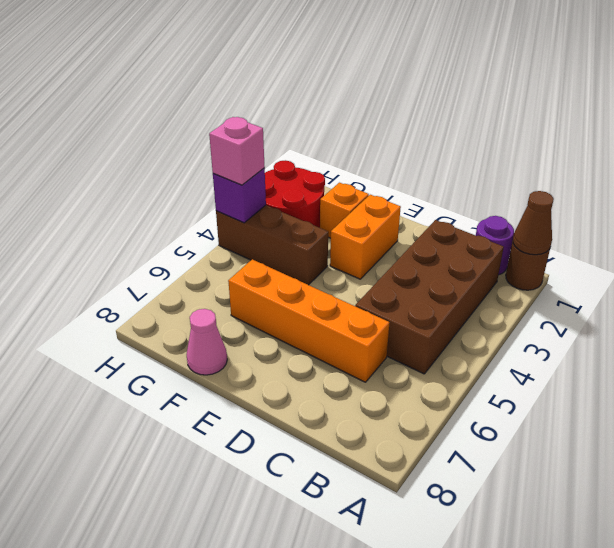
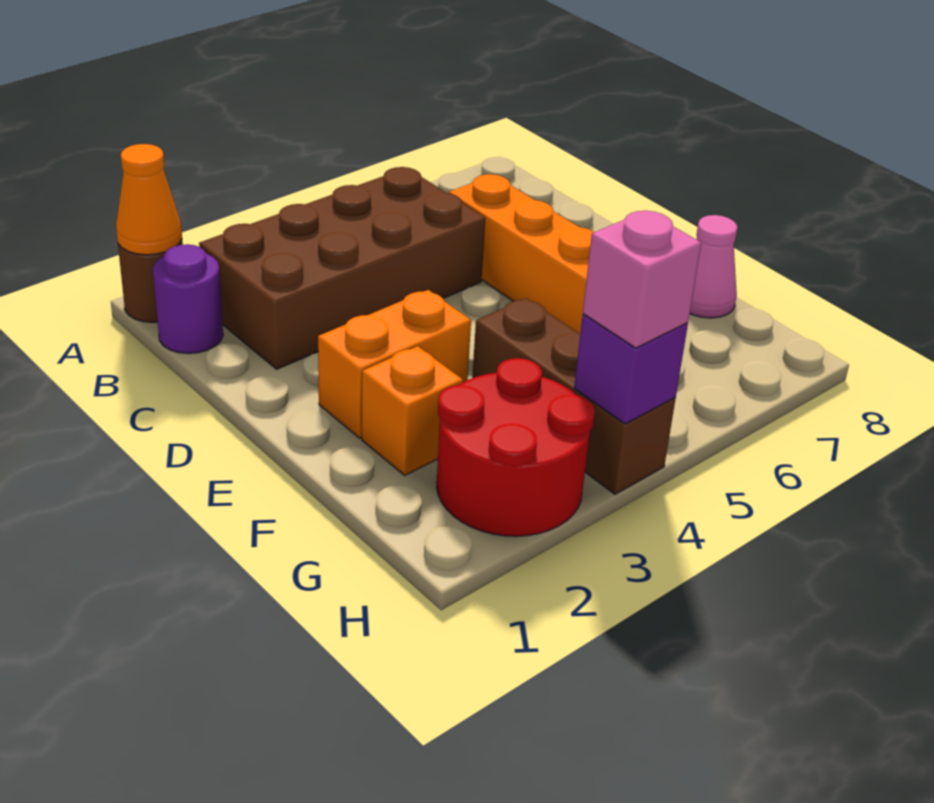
brown 1x1 cone [513,191,554,255] -> orange 1x1 cone [116,144,182,255]

